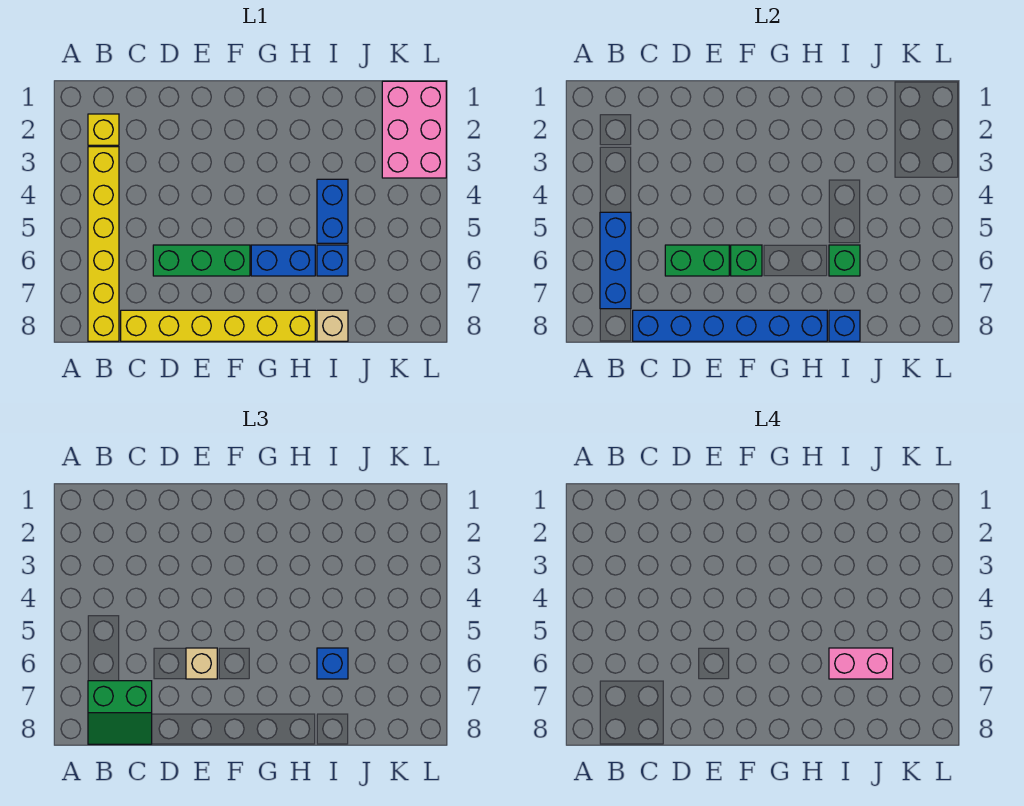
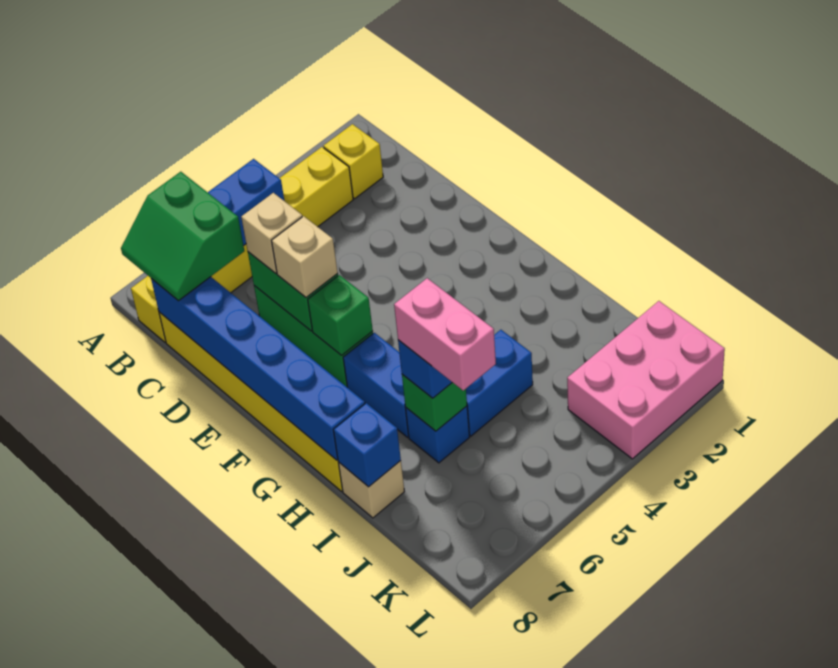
none -> tan 1x1 brick [241,193,302,273]

